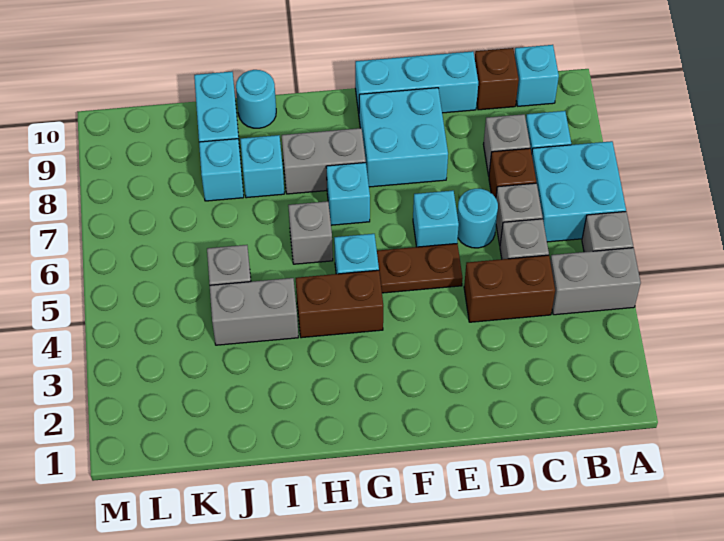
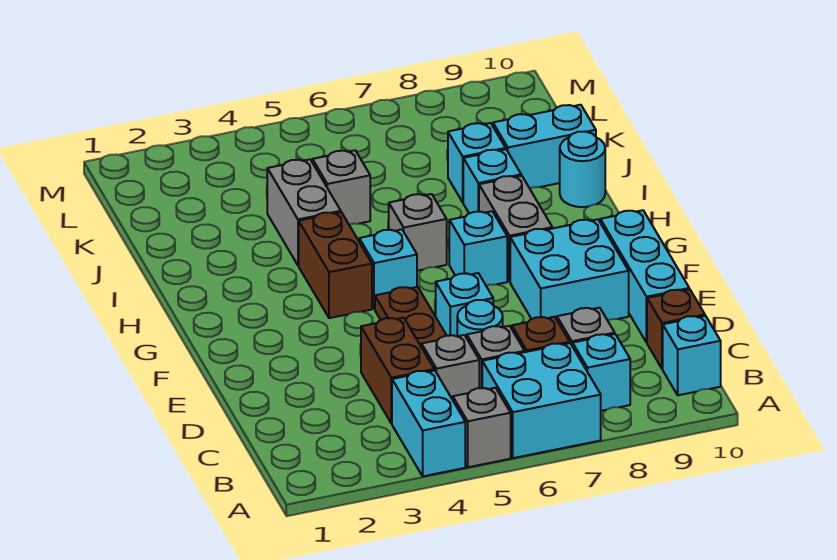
grey 1x2 brick [550,248,641,315] -> cyan 1x2 brick [392,370,465,476]

